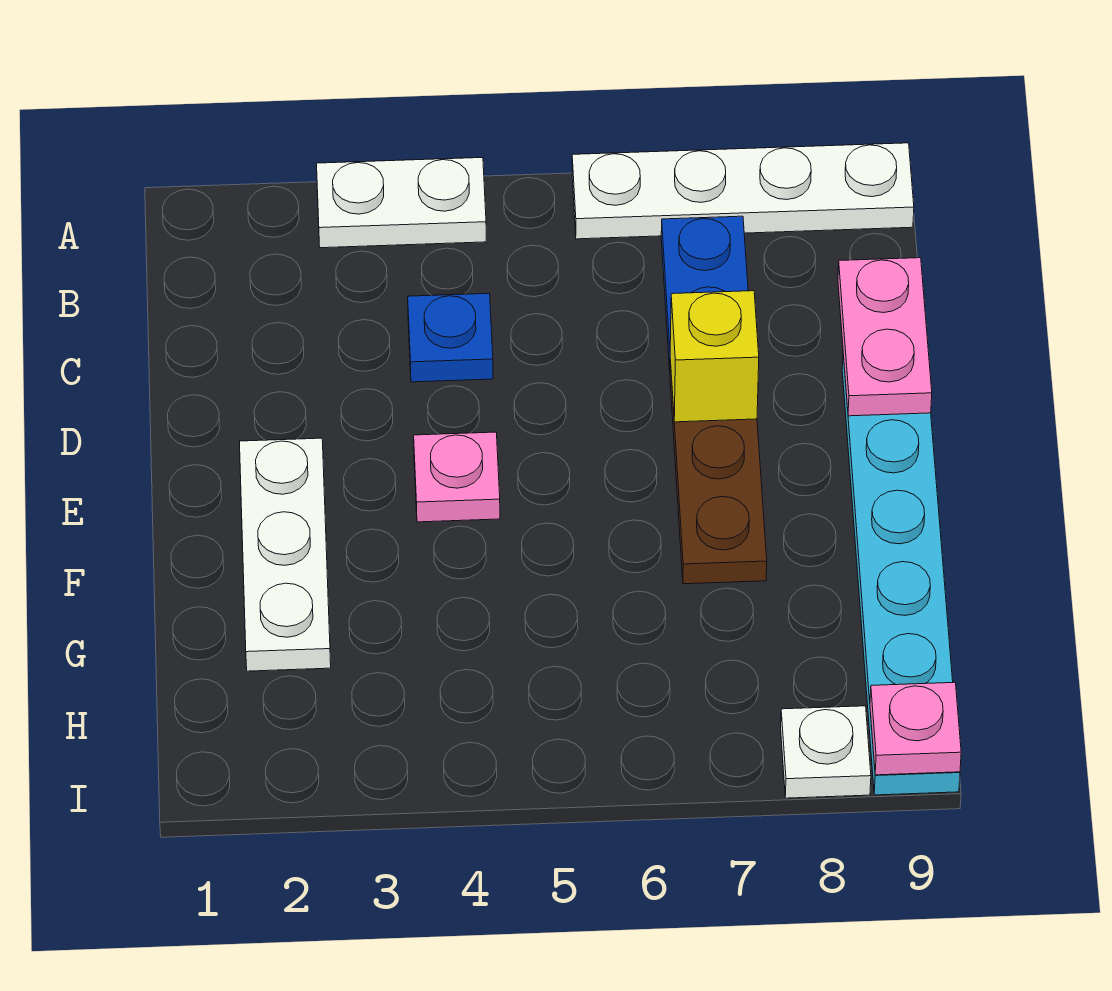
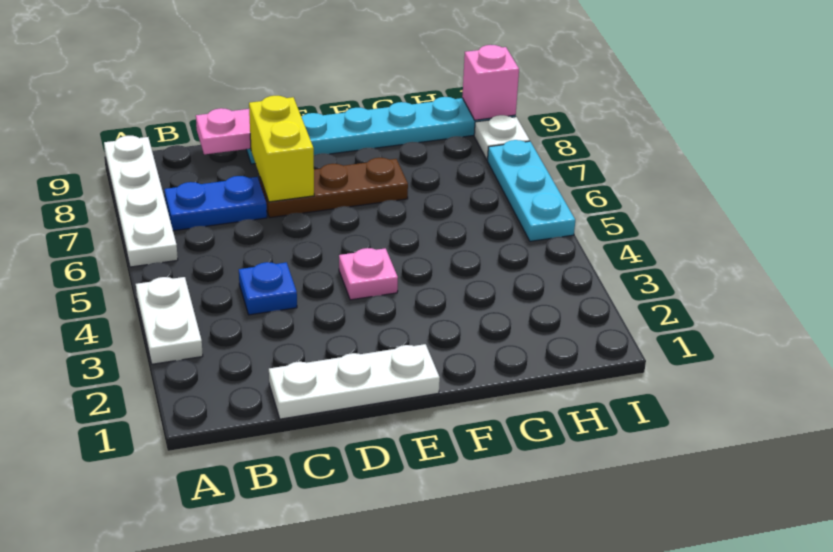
yellow 1x1 brick [670,291,759,422] -> yellow 1x2 brick [249,96,314,202]
white 1x3 plate [239,438,331,671] -> white 1x3 plate moved to [269,344,440,419]
none -> cyan 1x3 plate [488,140,575,241]
pink 1x1 plate [870,682,961,775] -> pink 1x1 brick [462,45,519,120]

